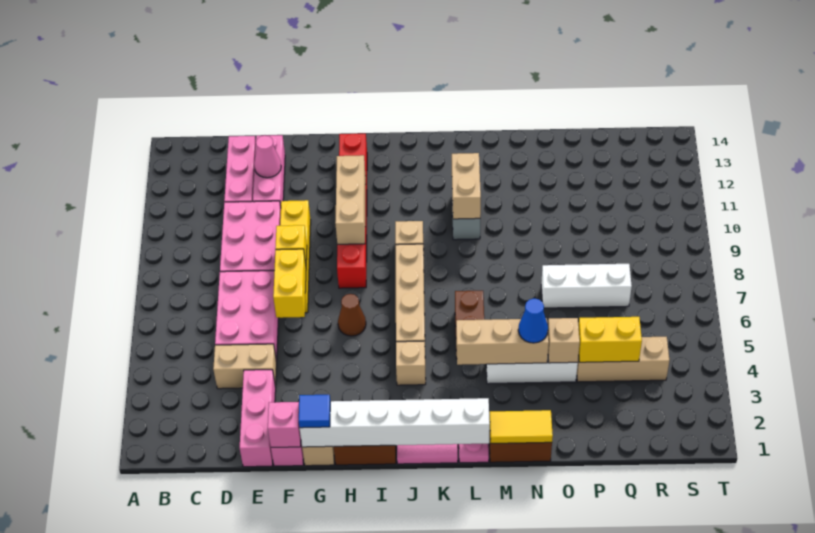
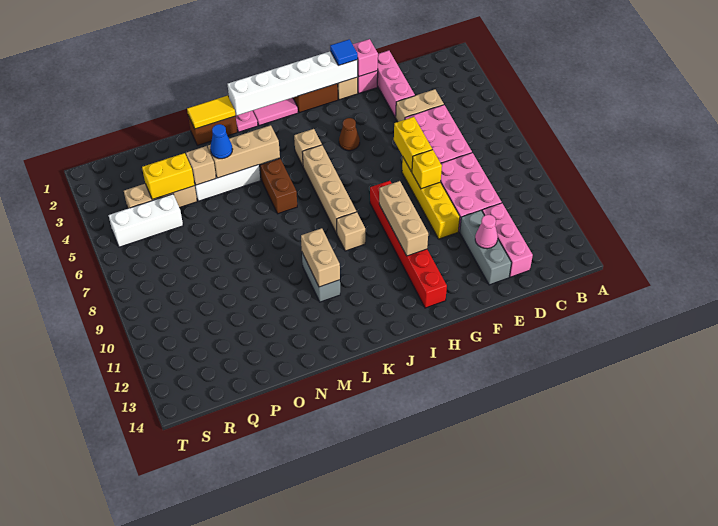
pink 1x3 brick [253,135,285,205] -> grey 1x3 brick [460,210,511,285]
brown 1x1 cone [338,294,366,336] -> brown 1x1 cone moved to [339,118,360,151]
white 1x3 brick [541,264,632,308] -> white 1x3 brick moved to [108,194,183,247]

